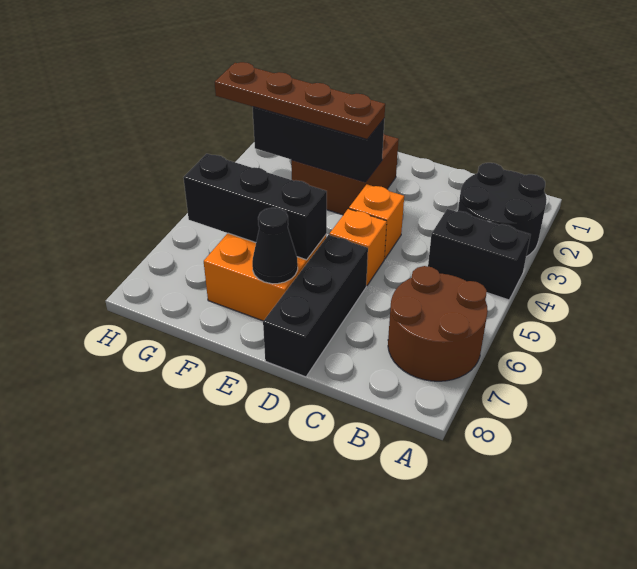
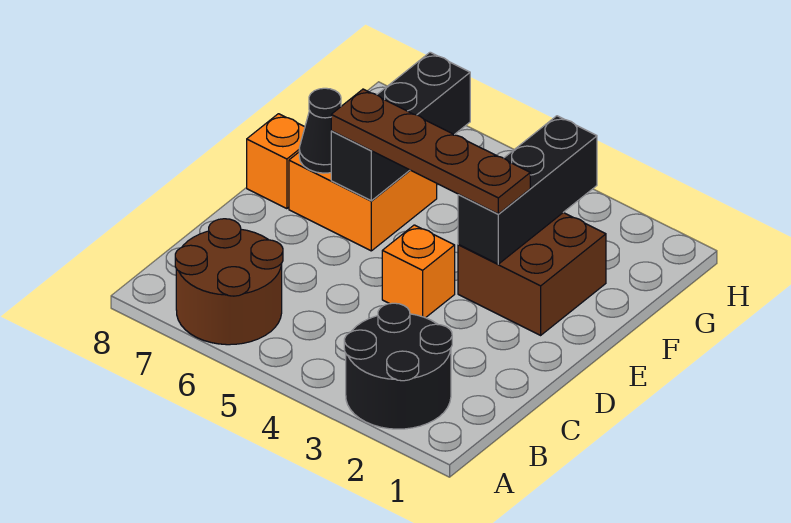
black 1x2 brick [428,209,531,300] -> none
orange 1x1 brick [329,209,387,286] -> orange 1x1 brick moved to [247,114,305,209]
black 1x3 brick [263,235,368,377] -> none
brown 1x4 plate [215,62,385,139] -> brown 1x4 plate turned to [331,89,530,214]

